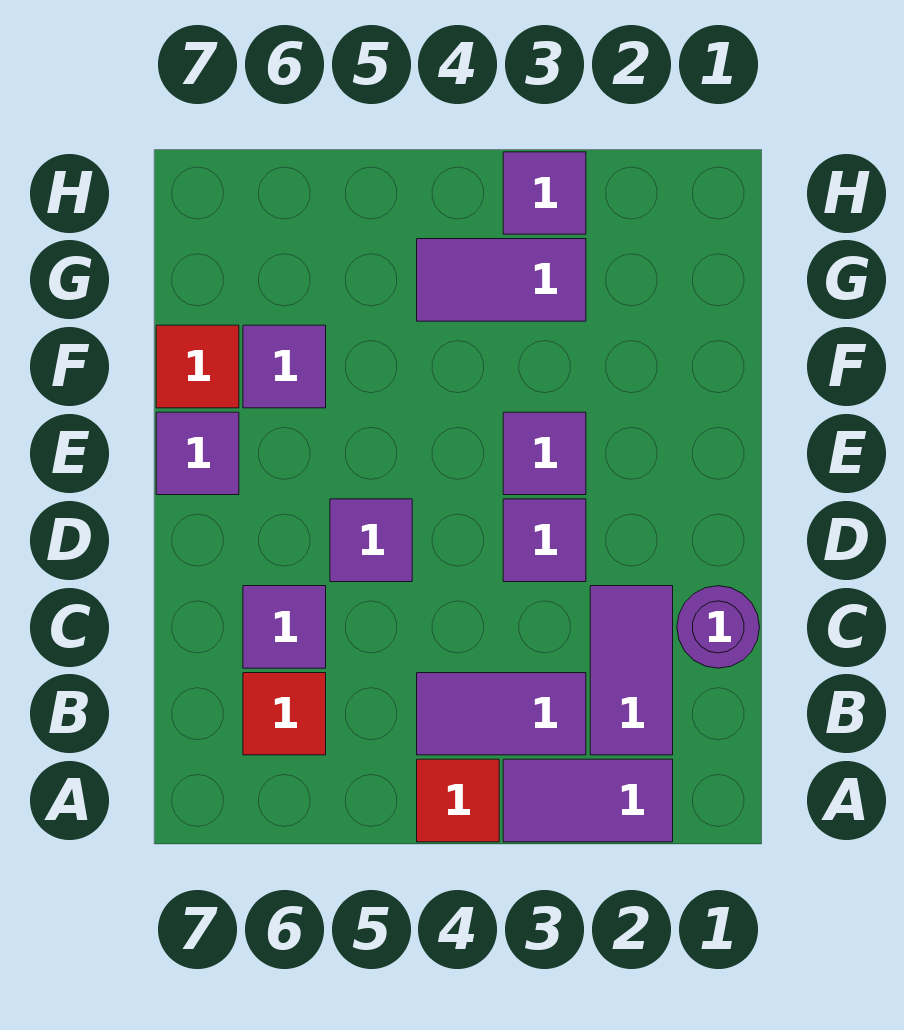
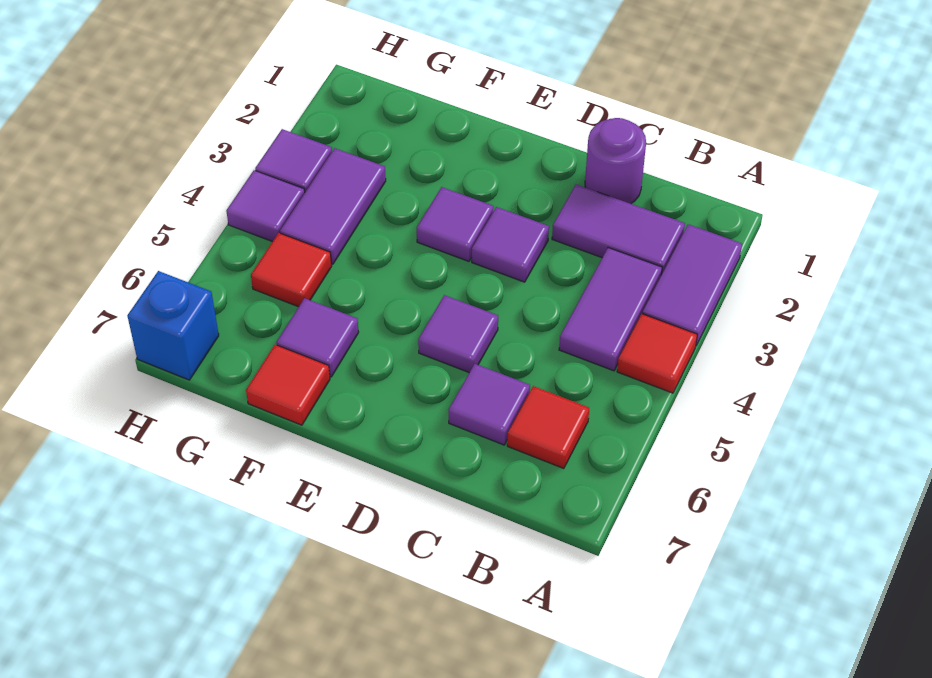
purple 1x1 tile [156,412,239,495] -> purple 1x1 tile moved to [226,170,305,242]
none -> red 1x1 tile [251,233,332,307]
none -> blue 1x1 brick [127,271,219,380]

